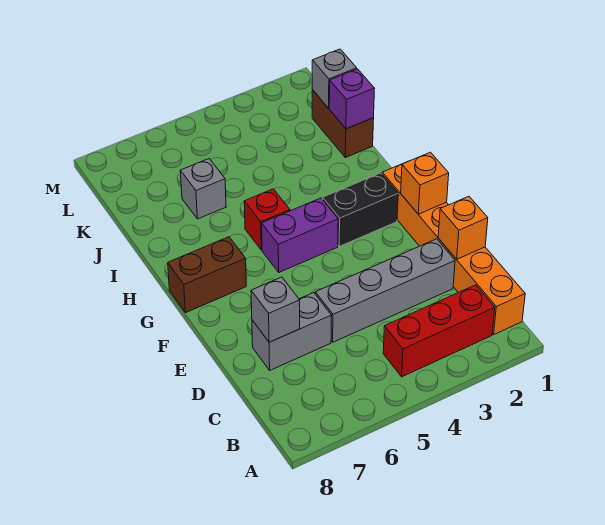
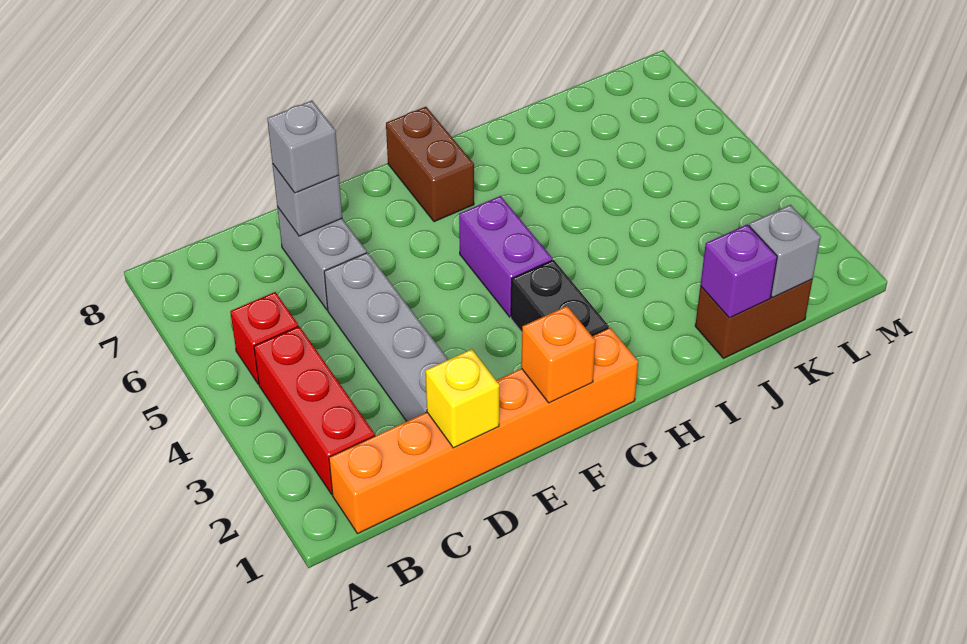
orange 1x1 brick [438,196,488,259] -> yellow 1x1 brick [425,349,500,448]
red 1x1 brick [244,189,290,250] -> red 1x1 brick moved to [230,292,298,384]
grey 1x1 brick [180,159,226,219] -> grey 1x1 brick moved to [267,101,339,193]

